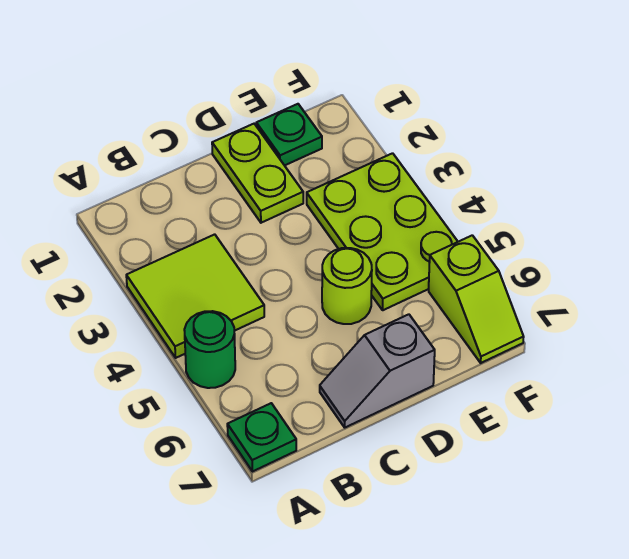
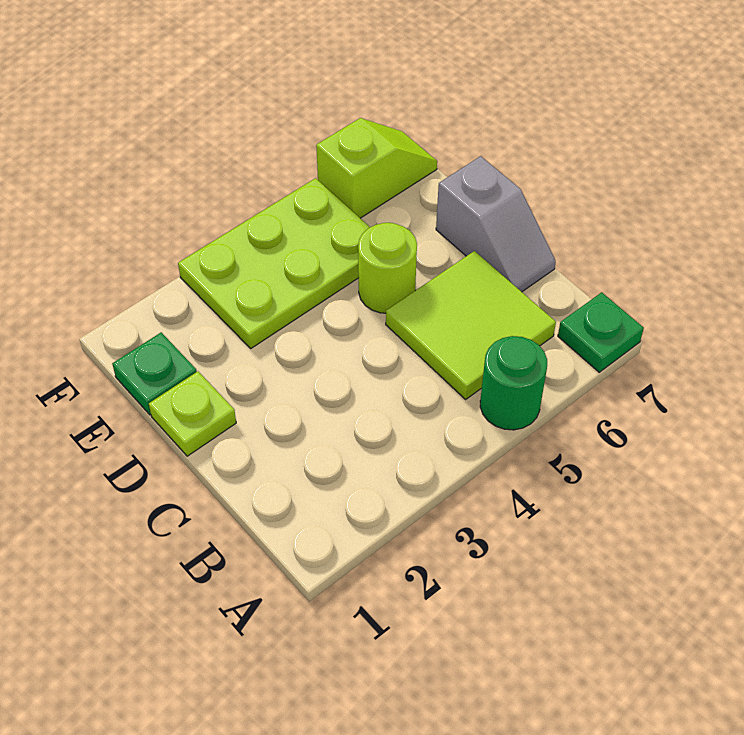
lime 2x2 tile [126,234,264,358] -> lime 2x2 tile moved to [386,251,556,399]
lime 1x2 plate [212,124,303,223] -> lime 1x1 plate [149,371,236,456]

